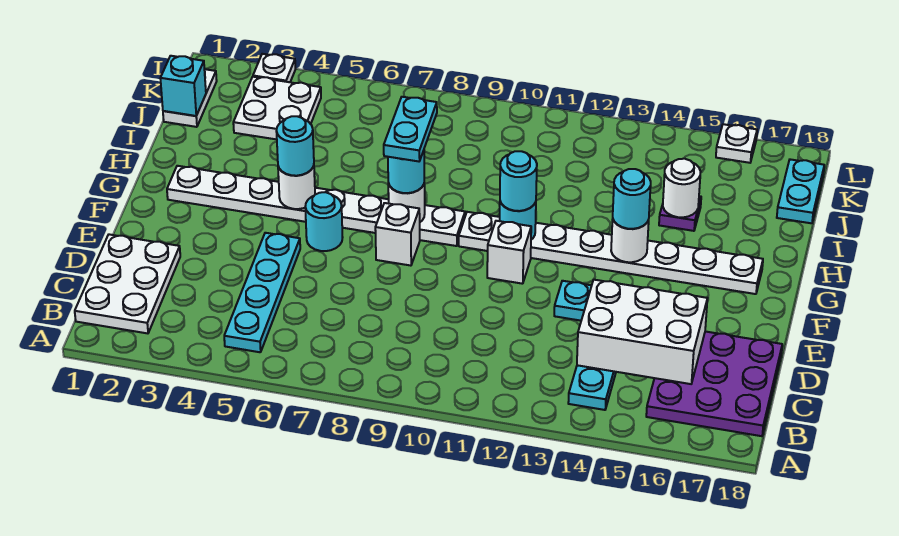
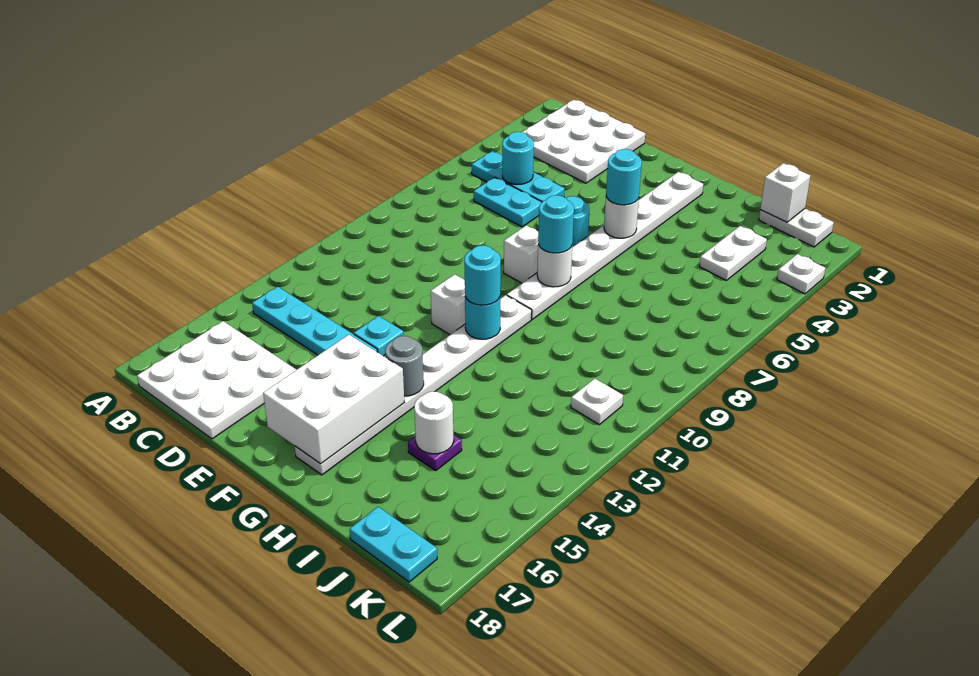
white 2x3 plate [75,234,180,333] -> white 3x3 plate [523,100,645,183]
cyan 1x4 plate [224,233,300,352] -> cyan 1x3 plate [472,151,565,202]
purple 3x3 plate [646,331,782,436] -> white 3x3 plate [137,321,296,439]
white 2x3 brick [577,280,707,384] -> white 2x3 brick moved to [263,335,404,464]
cyan 1x2 plate [384,97,437,161] -> cyan 1x2 plate moved to [474,177,542,227]
white 1x1 round brick [611,219,649,262] -> grey 1x1 round brick [385,336,424,396]
cyan 1x1 round brick [613,169,651,229] -> cyan 1x1 round brick moved to [502,132,534,185]
cyan 1x1 brick [160,56,206,116] -> white 1x1 brick [760,163,810,222]
white 2x2 plate [233,77,321,139] -> white 1x2 plate [699,226,767,280]
white 1x1 plate [716,124,757,163] -> white 1x1 plate moved to [571,378,623,425]

